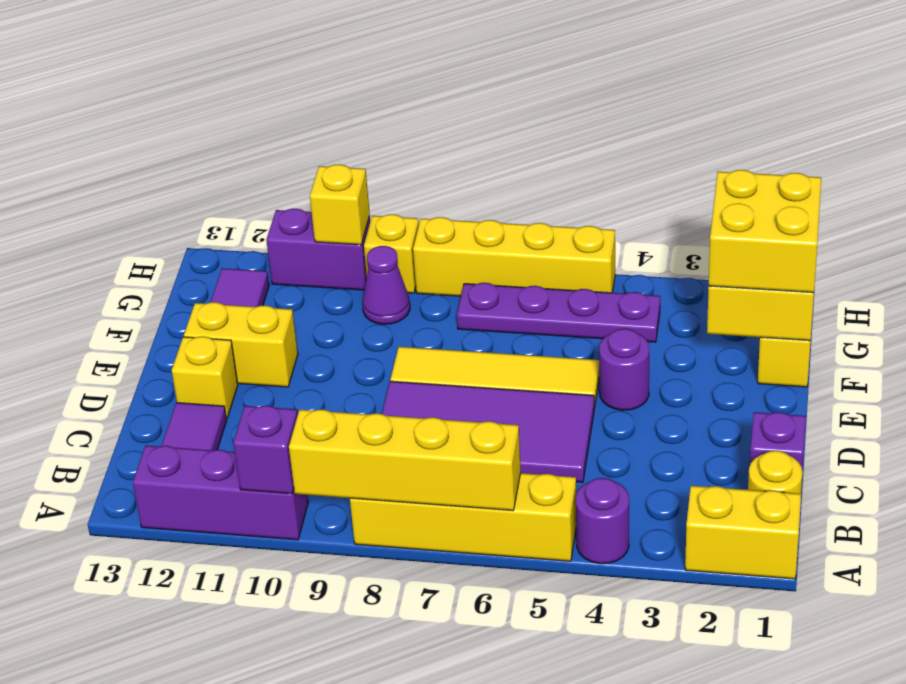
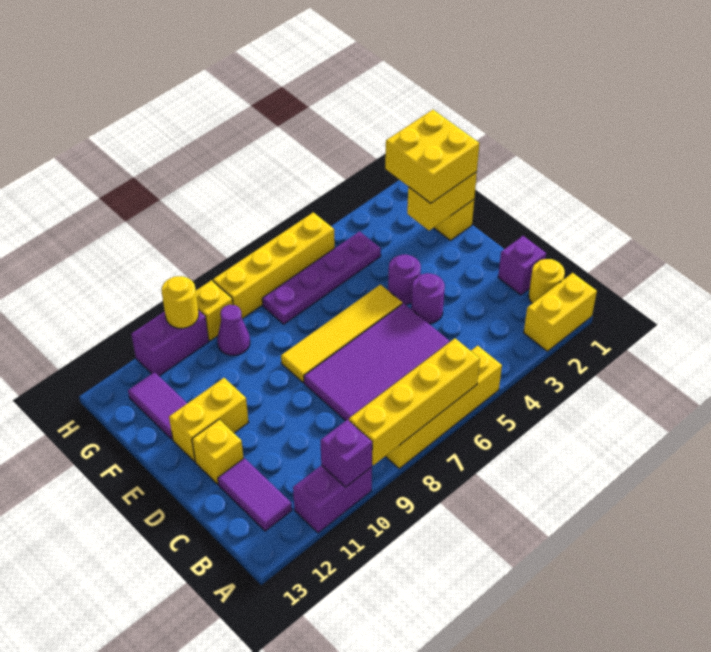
purple 1x1 round brick [576,478,629,564] -> purple 1x1 round brick moved to [411,273,445,324]
purple 1x3 brick [133,446,308,540] -> purple 1x2 brick [293,465,372,533]
yellow 1x1 brick [310,164,370,245] -> yellow 1x1 round brick [161,276,199,328]

